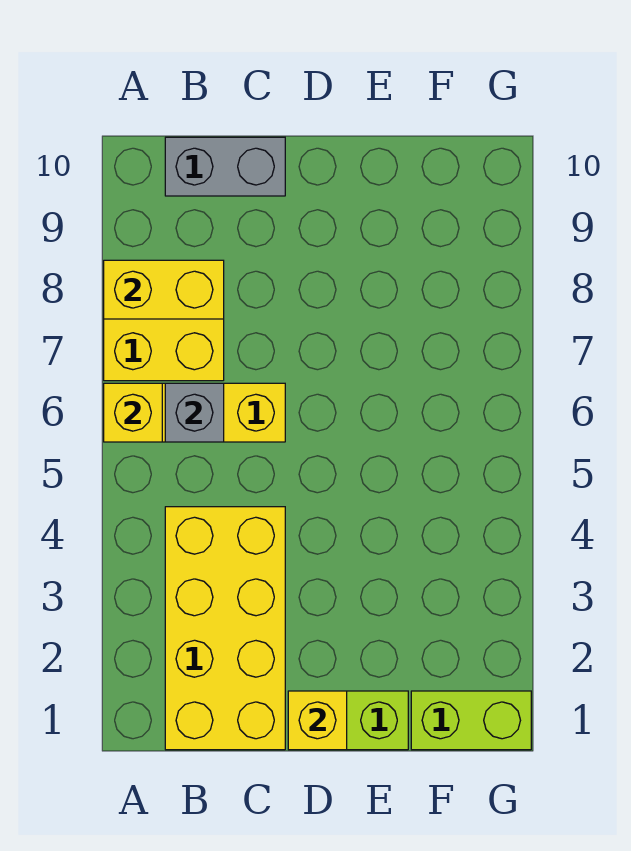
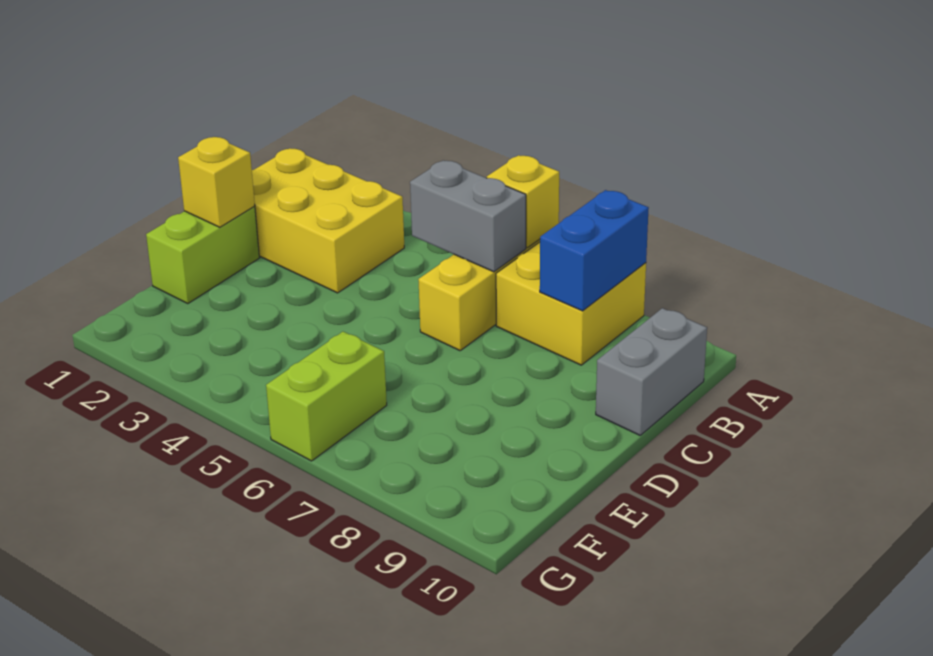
yellow 1x2 brick [104,260,224,319] -> blue 1x2 brick [540,190,649,311]
yellow 2x4 brick [165,507,285,750] -> yellow 2x3 brick [252,149,404,293]
grey 1x1 brick [165,383,224,442] -> grey 1x2 brick [410,160,526,272]
lime 1x2 brick [411,691,531,750] -> lime 1x2 brick moved to [266,332,387,461]

